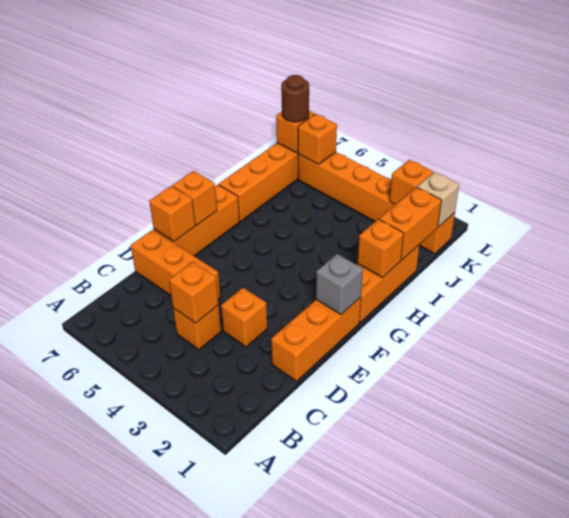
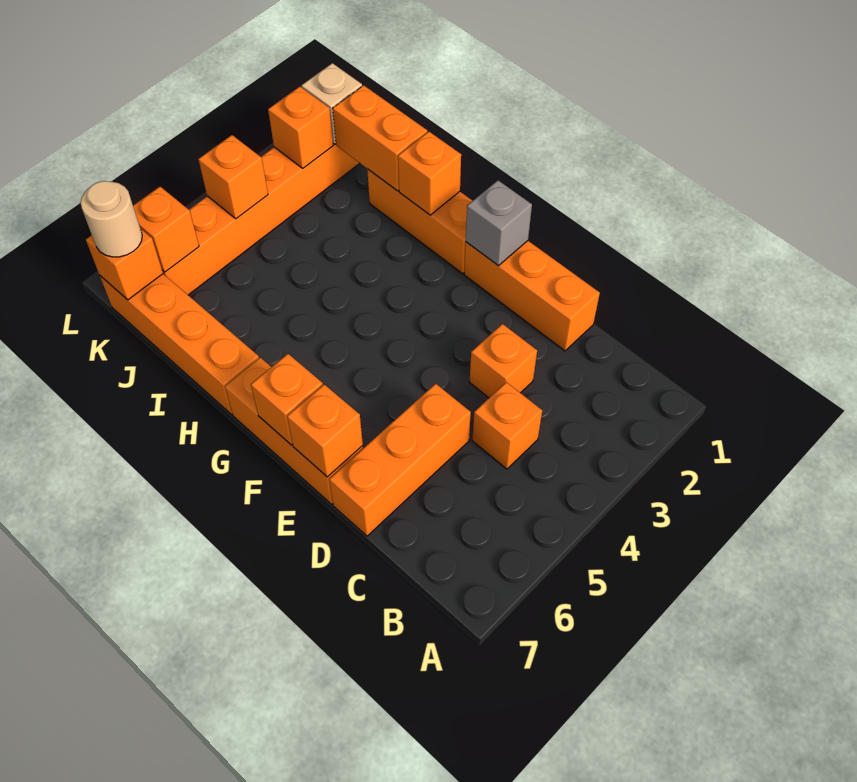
orange 1x1 brick [169,262,219,323] -> orange 1x1 brick moved to [198,135,268,219]
brown 1x1 round brick [281,75,309,122] -> tan 1x1 round brick [81,181,142,257]

